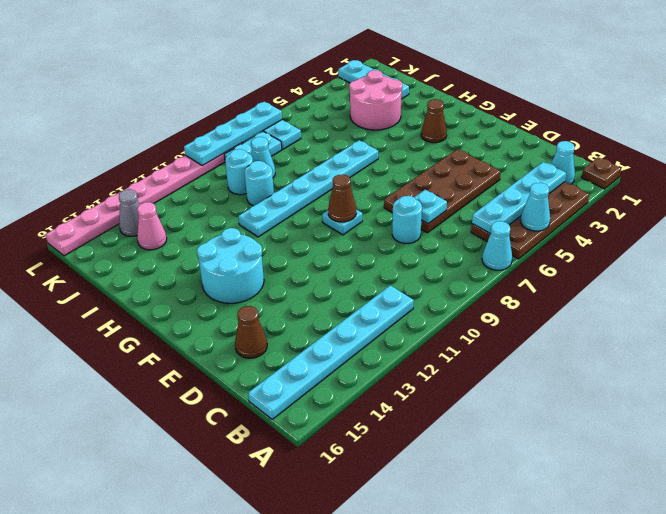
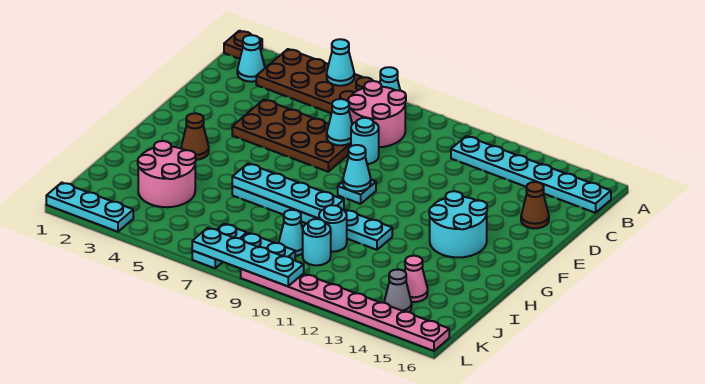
cyan 1x4 plate [472,162,566,234] -> cyan 1x4 plate moved to [232,164,344,218]
none -> pink 2x2 round brick [348,81,406,147]
cyan 1x1 plate [414,190,447,224] -> cyan 1x1 cone [327,99,352,145]
brown 1x1 cone [328,175,356,222] -> cyan 1x1 cone [343,145,371,191]
cyan 1x3 plate [338,60,409,99] -> cyan 1x3 plate turned to [46,183,133,232]

